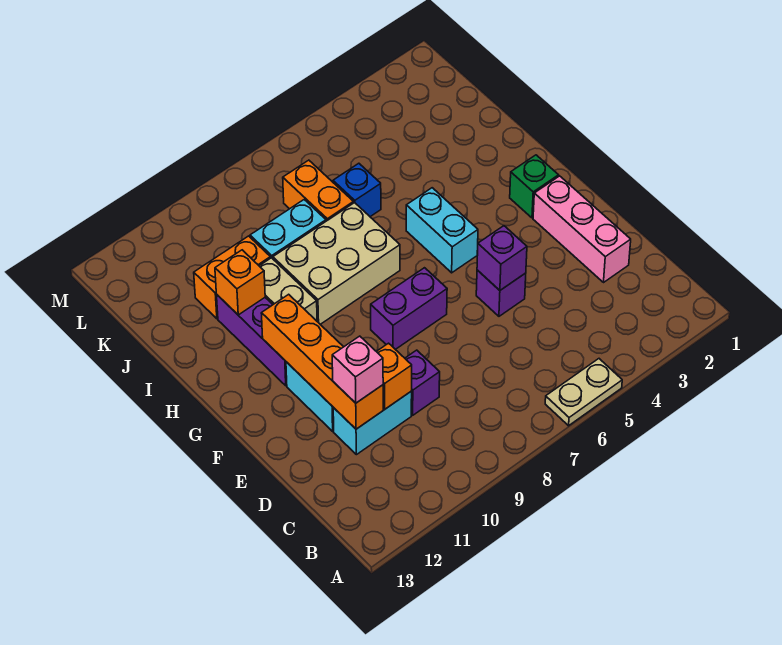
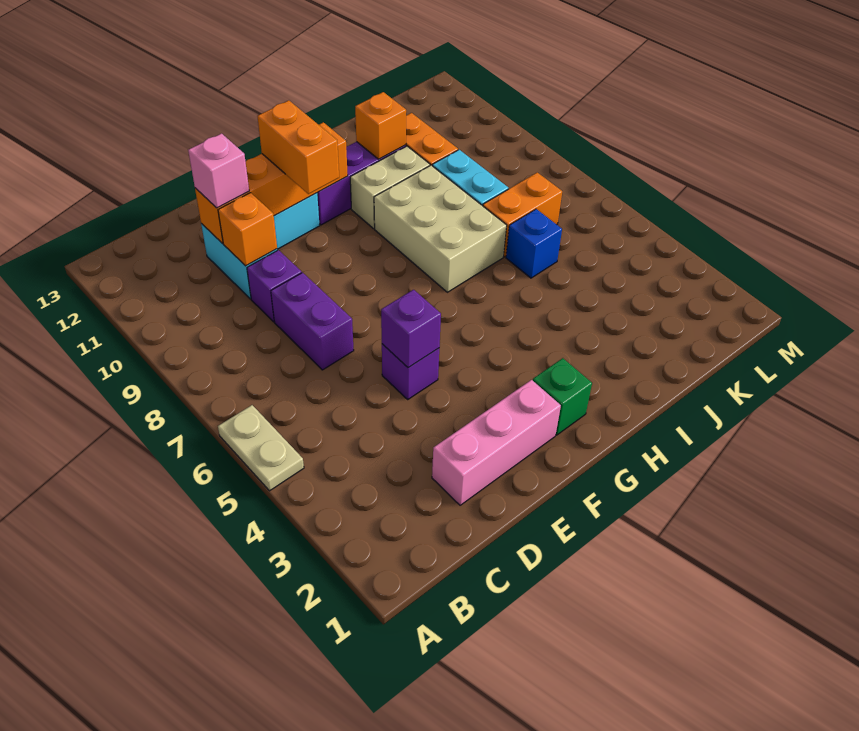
purple 1x2 brick [371,268,447,350] -> purple 1x2 brick moved to [271,273,354,370]
none -> orange 1x2 brick [257,100,339,194]
cyan 1x2 brick [406,188,478,273] -> none

